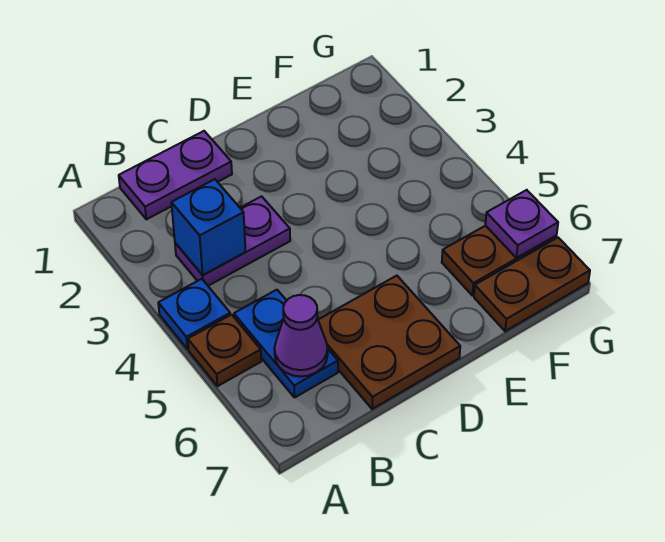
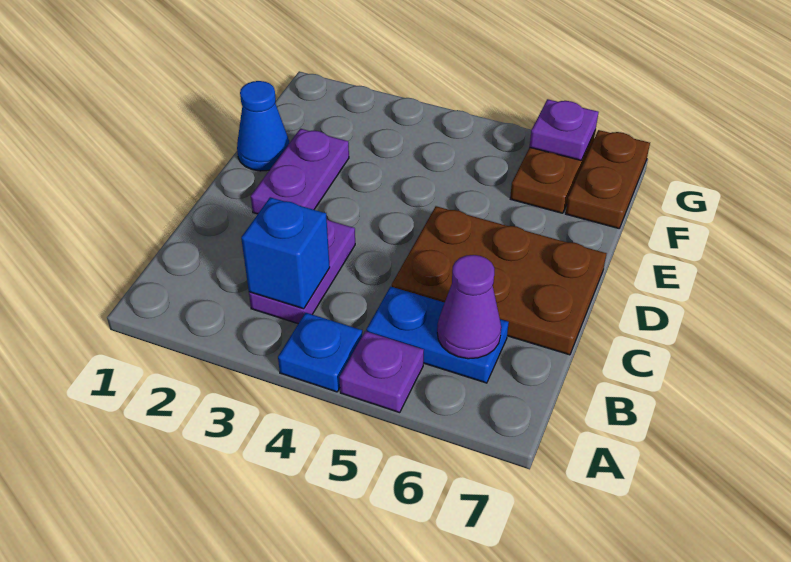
brown 1x1 plate [188,315,261,386] -> purple 1x1 plate [339,331,424,413]
purple 1x2 plate [119,131,232,219] -> purple 1x2 plate moved to [251,129,349,214]
brown 2x2 plate [318,276,460,409] -> brown 2x3 plate [392,206,607,355]
none -> blue 1x1 cone [237,81,289,171]

